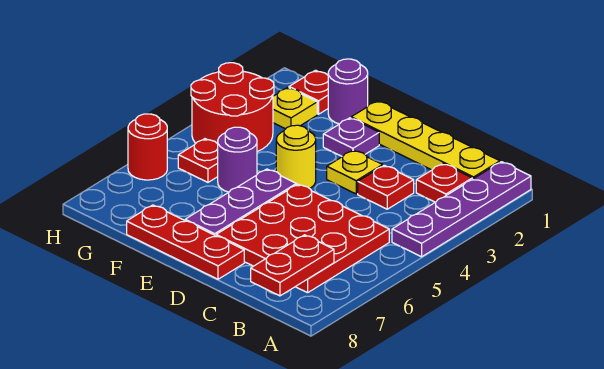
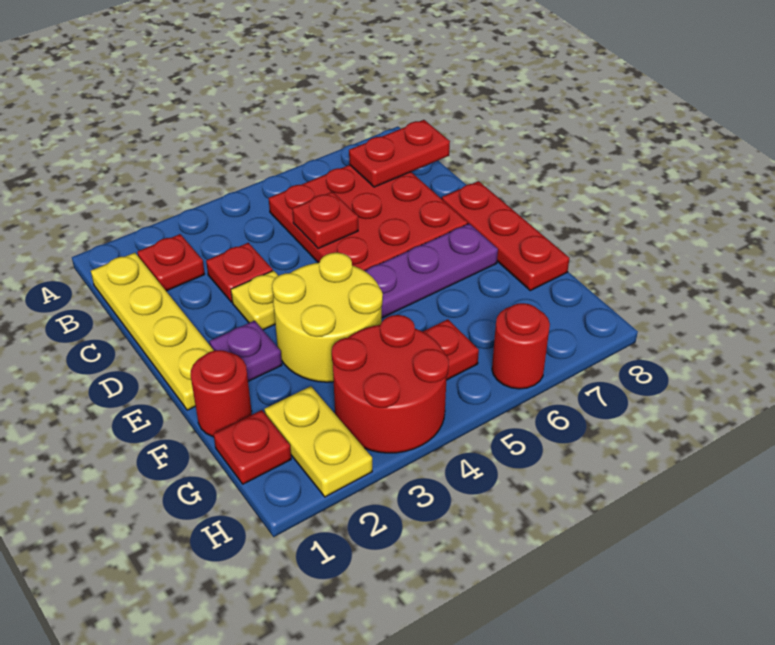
purple 1x4 plate [392,162,531,257] -> none
none -> red 1x1 plate [292,192,358,248]
yellow 1x1 round brick [276,125,316,189] -> yellow 2x2 round brick [272,253,383,382]
purple 1x1 round brick [328,59,368,124] -> red 1x1 round brick [191,350,252,437]
purple 1x1 round brick [218,127,257,192] -> none
yellow 1x1 plate [273,87,317,129] -> yellow 1x2 plate [264,386,372,497]

